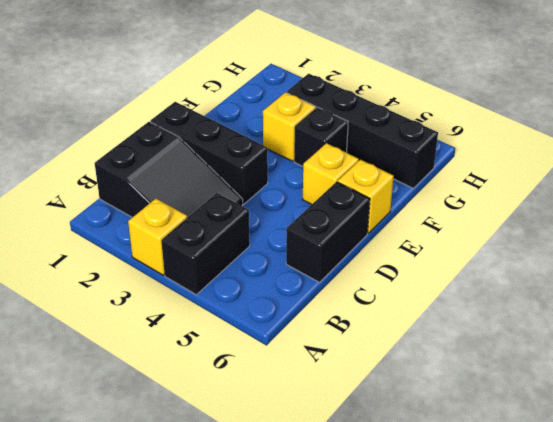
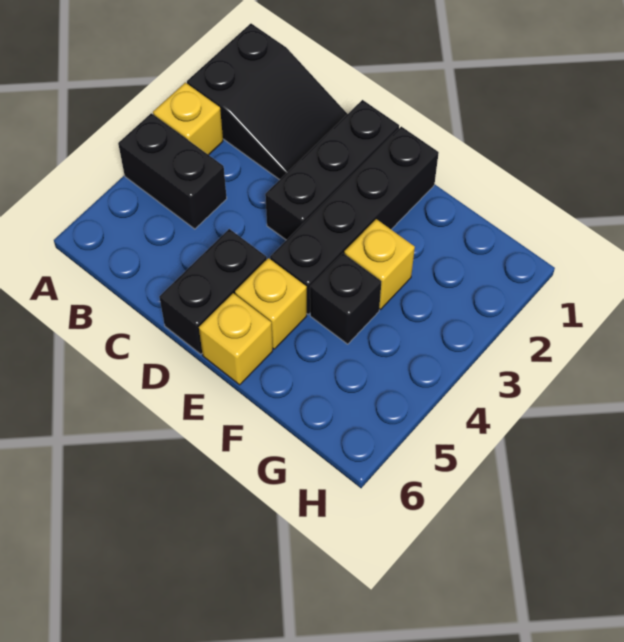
black 2x3 slope [95,122,243,218] -> black 2x3 slope turned to [187,24,347,180]
black 1x2 brick [286,182,370,282] -> black 1x2 brick turned to [159,229,267,354]
black 1x4 brick [287,74,438,188] -> black 1x4 brick moved to [270,126,439,314]

